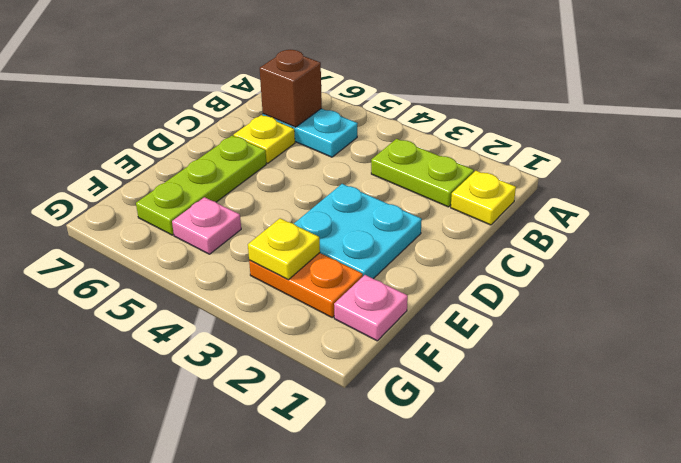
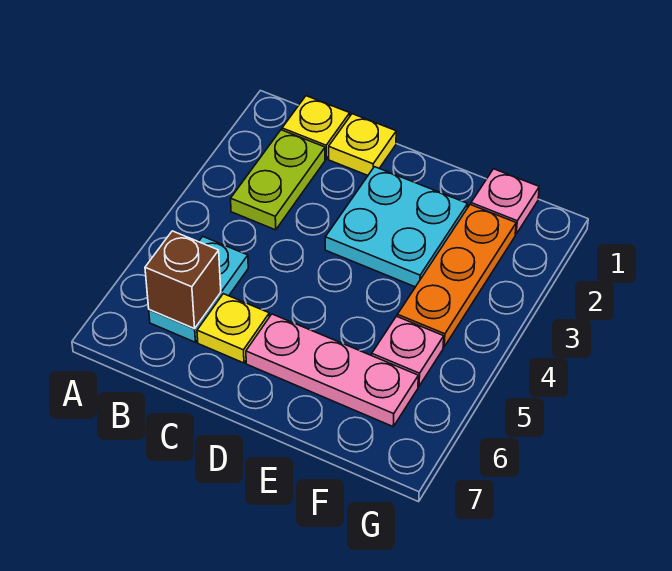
lime 1x3 plate [136,136,266,235] -> pink 1x3 plate [246,314,418,426]
orange 1x2 plate [249,253,363,317] -> orange 1x3 plate [397,205,516,347]
yellow 1x1 plate [248,218,320,280] -> yellow 1x1 plate moved to [329,114,396,175]

